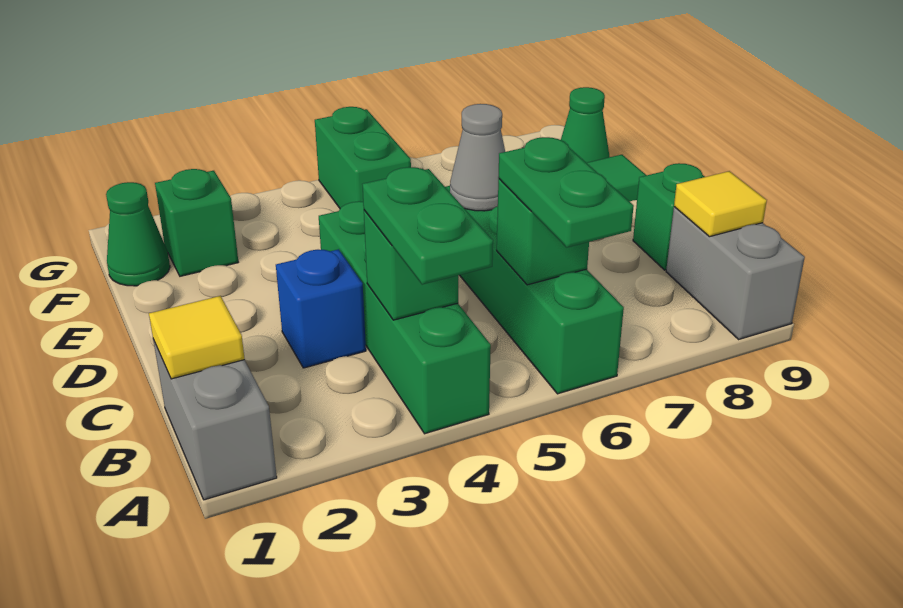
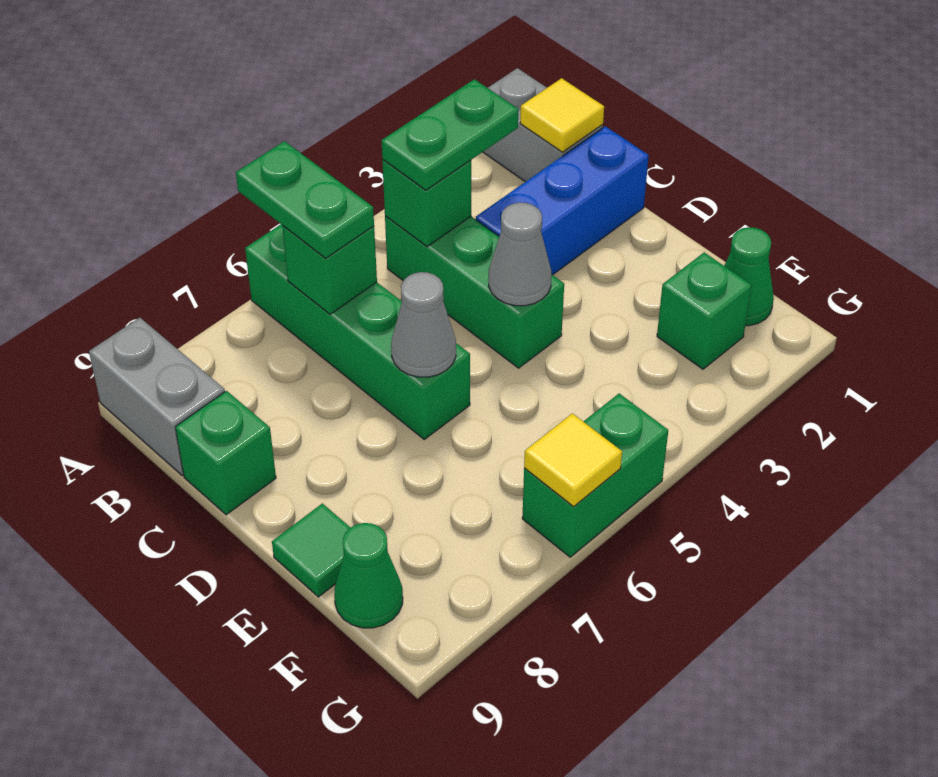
green 1x4 brick [319,201,491,434] -> green 1x3 brick [385,216,564,368]
green 1x2 plate [362,167,493,285] -> green 1x2 plate turned to [381,79,518,190]
yellow 1x1 tile [674,171,767,237] -> yellow 1x1 tile moved to [524,413,622,507]
blue 1x1 brick [276,249,366,368] -> blue 1x3 brick [476,126,649,275]
none -> grey 1x1 cone [489,202,551,306]
green 1x2 brick [315,107,411,208] -> green 1x2 brick turned to [522,394,668,557]

